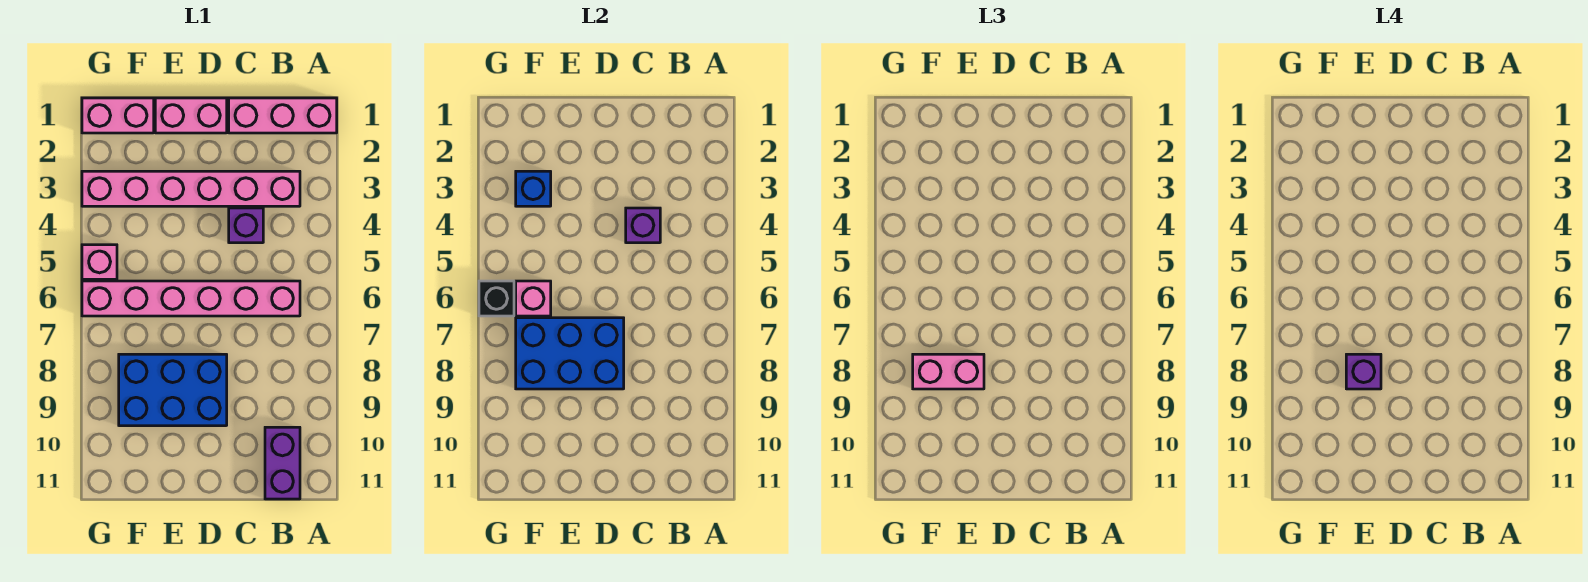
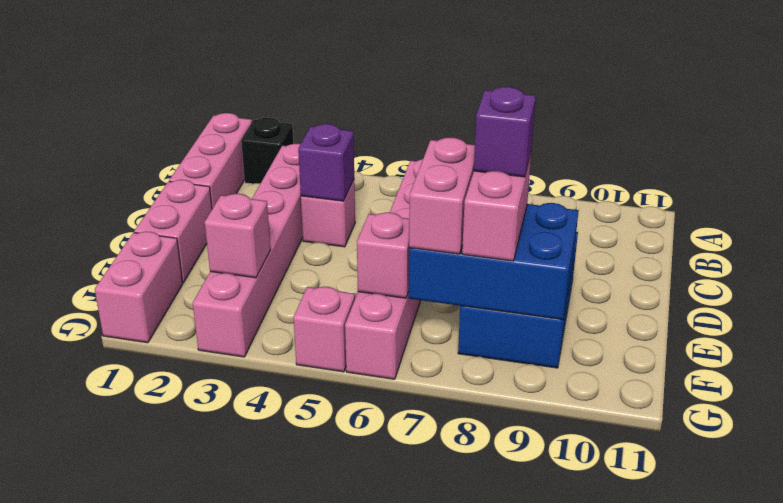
purple 1x2 brick [265,427,300,499] -> none
purple 1x1 brick [229,208,263,243] -> pink 1x1 brick [301,180,355,247]
blue 2x3 brick [516,318,624,389] -> blue 2x3 brick turned to [409,203,579,320]
none -> pink 1x2 brick [409,138,475,254]
blue 1x1 brick [516,171,551,206] -> pink 1x1 brick [205,194,271,278]
black 1x1 brick [479,281,514,316] -> black 1x1 brick moved to [241,117,293,184]

